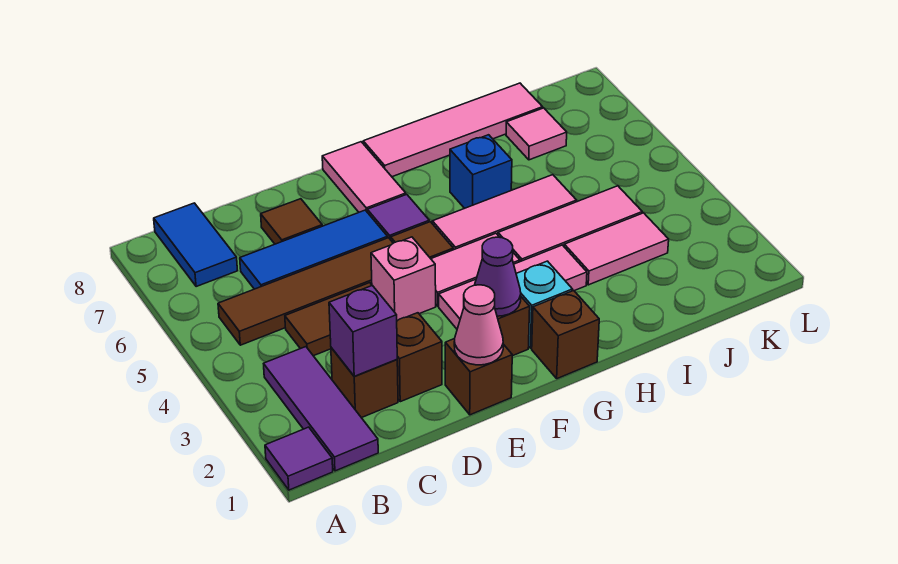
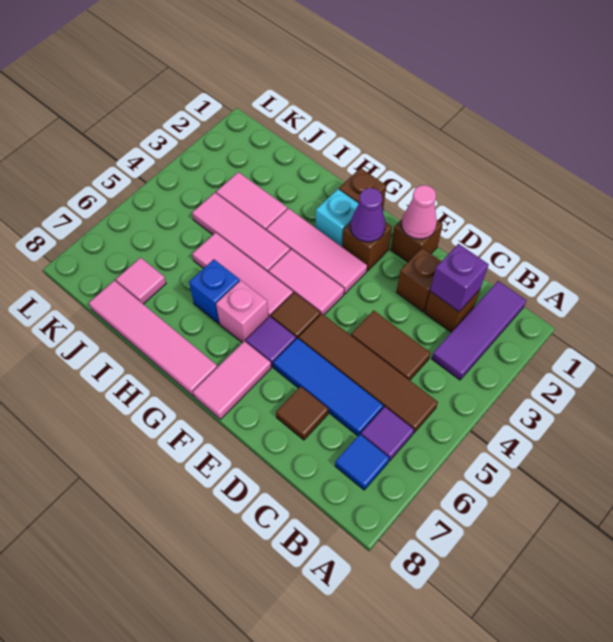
purple 1x1 tile [265,427,333,490] -> purple 1x1 tile moved to [361,407,414,461]
blue 1x2 tile [154,203,238,287] -> blue 1x1 tile [335,434,389,490]
pink 1x1 brick [371,237,436,321] -> pink 1x1 brick moved to [216,280,268,343]

